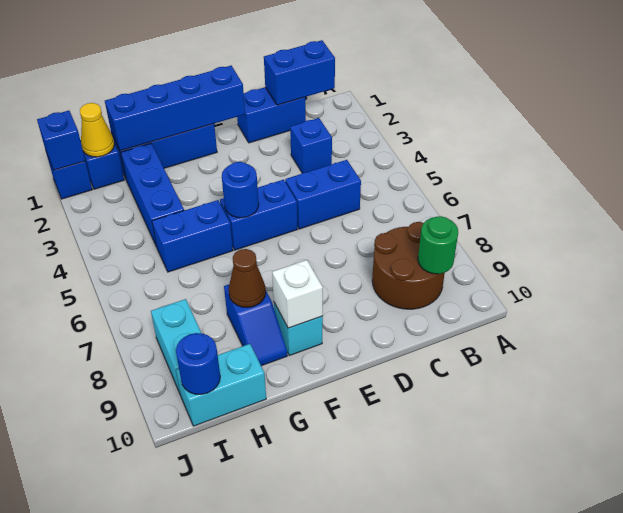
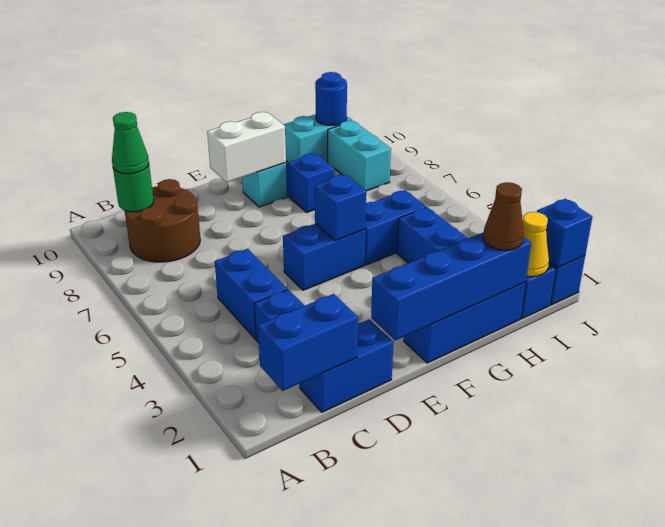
none -> green 1x1 cone [112,112,149,174]
blue 1x2 brick [285,160,361,229] -> blue 1x2 brick turned to [215,249,287,339]
blue 1x1 round brick [222,162,259,218] -> blue 1x1 brick [315,175,366,241]
white 1x1 brick [272,260,323,328] -> white 1x2 brick [207,112,286,182]
brown 1x1 cone [229,249,266,307] -> brown 1x1 cone moved to [483,182,524,250]

